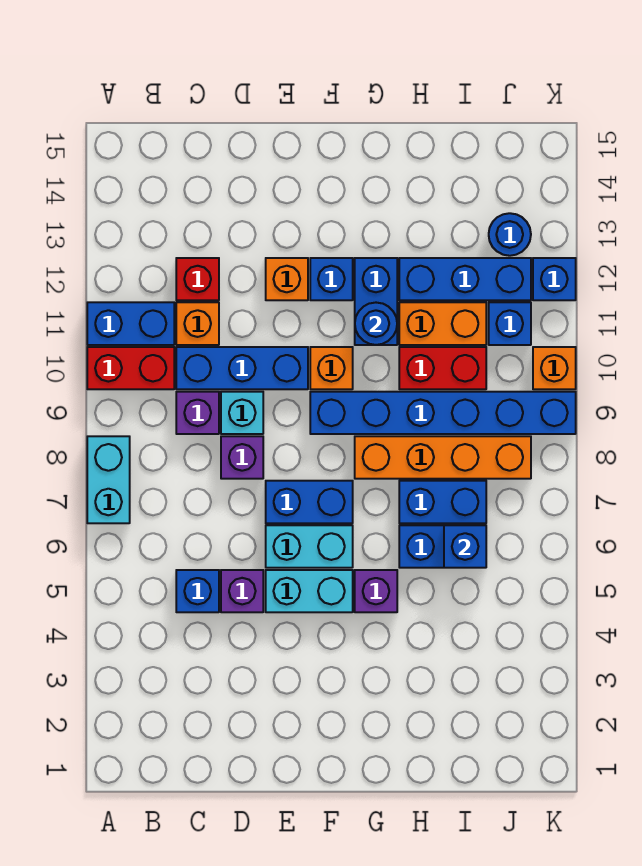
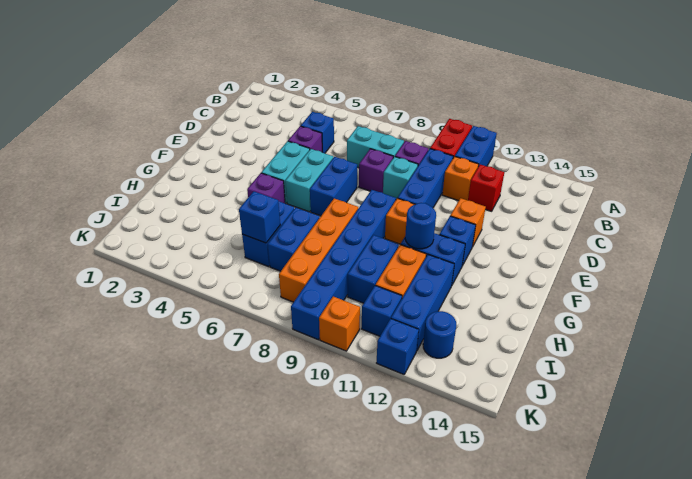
cyan 1x2 brick [87,436,130,523] -> cyan 1x2 brick moved to [347,126,404,168]
red 1x2 brick [399,347,486,389] -> blue 1x2 brick [348,235,399,303]

